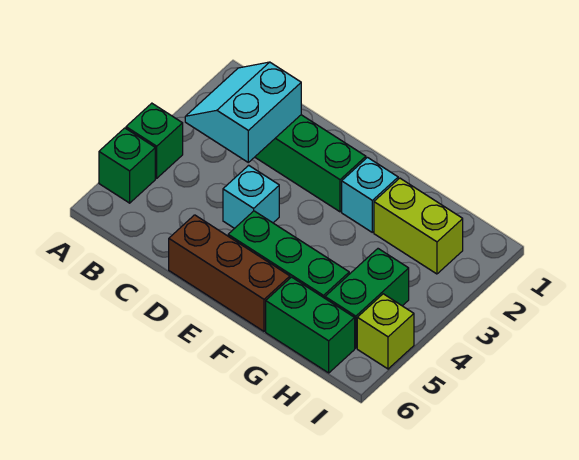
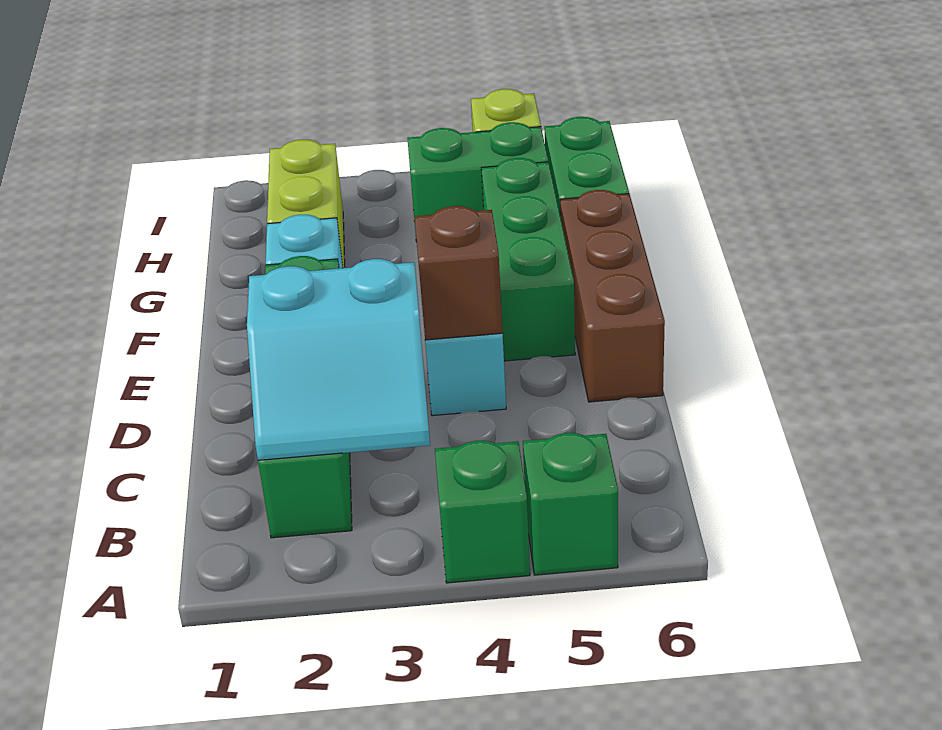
none -> brown 1x1 brick [415,206,503,340]

